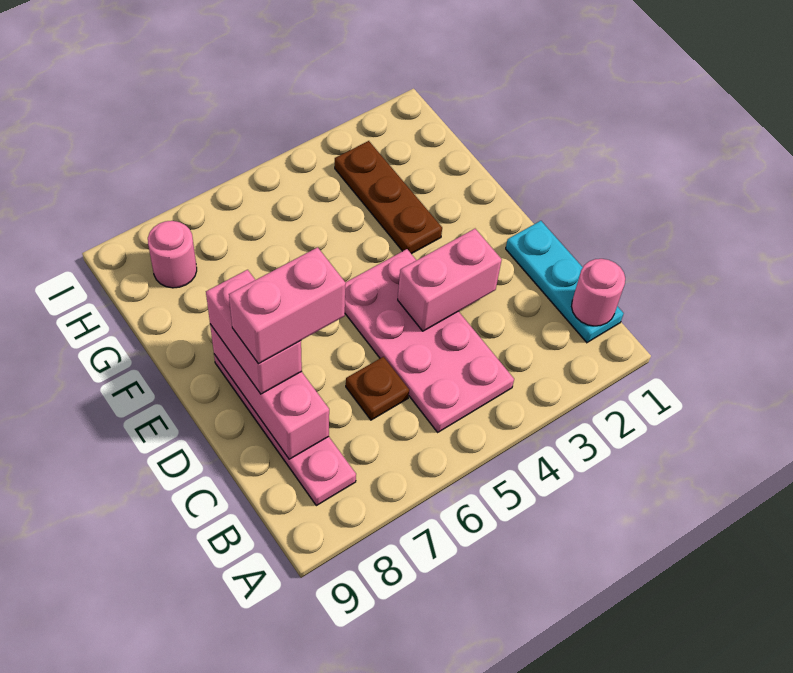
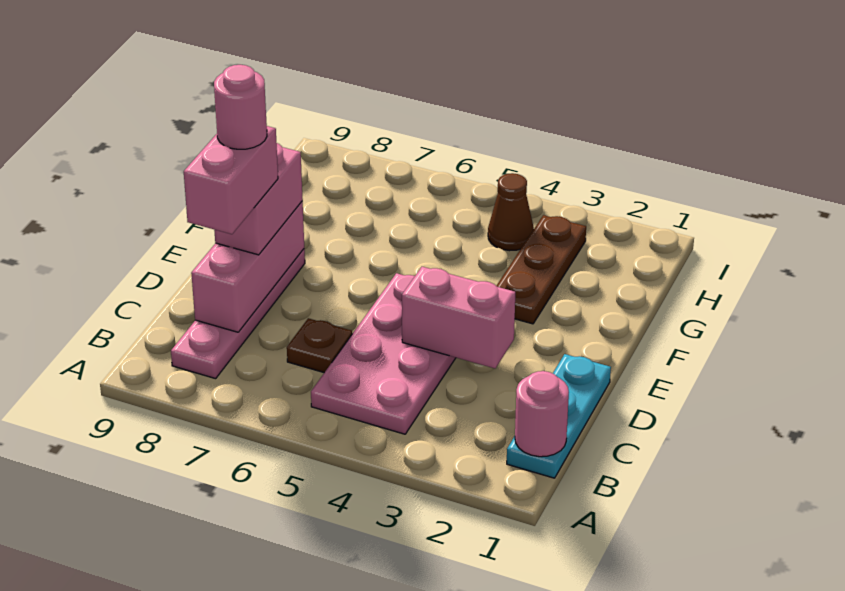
pink 1x2 brick [229,247,346,364] -> pink 1x2 brick turned to [184,126,278,234]
none -> brown 1x1 cone [488,173,534,251]
pink 1x1 round brick [148,221,197,288] -> pink 1x1 round brick moved to [214,65,267,149]

